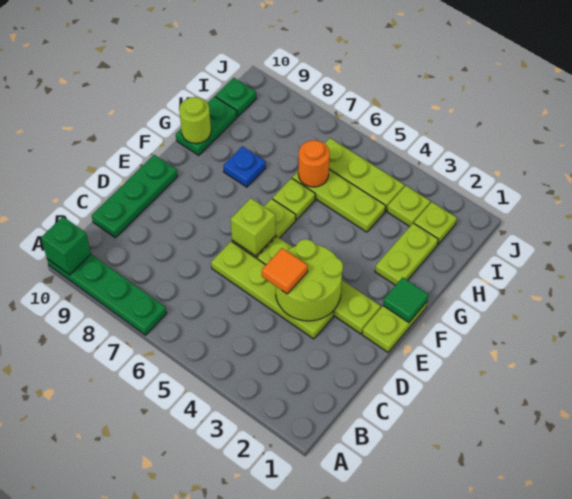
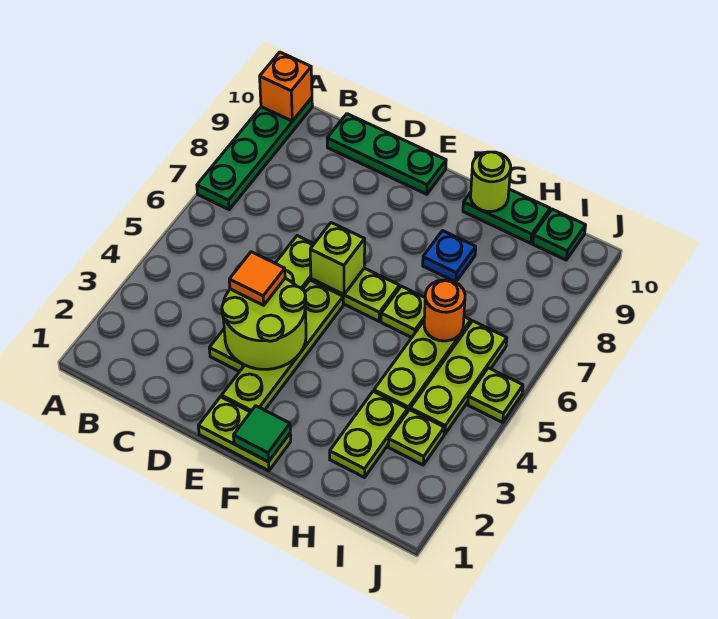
green 1x1 brick [41,217,91,275] -> orange 1x1 brick [260,52,312,121]
lime 1x2 plate [375,223,438,285] -> lime 1x2 plate turned to [330,391,408,477]
lime 1x1 plate [414,202,457,244] -> lime 1x1 plate moved to [468,368,523,422]

